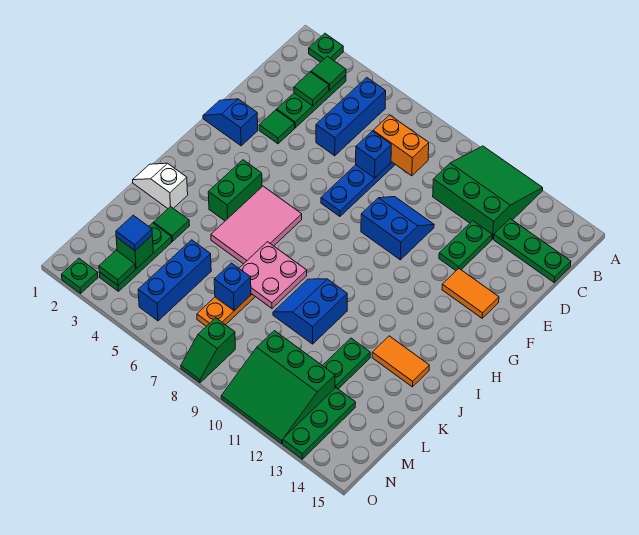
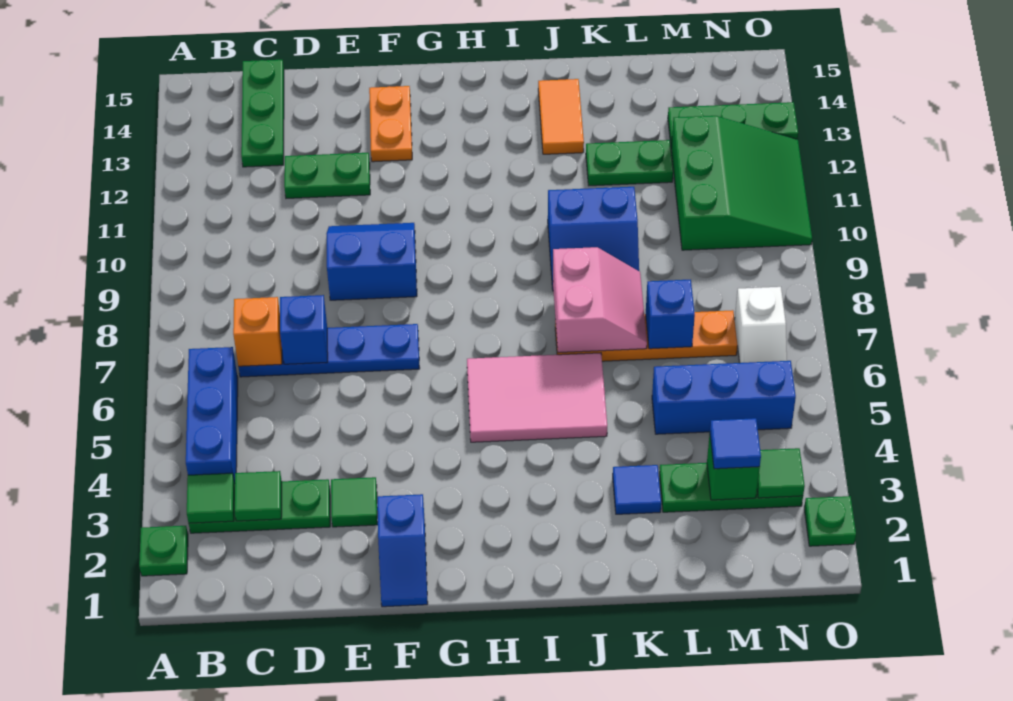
green 3x3 slope [433,146,543,239] -> none
blue 1x3 brick [316,78,386,156] -> blue 1x3 brick turned to [186,347,238,483]
orange 1x2 brick [373,115,429,176] -> orange 1x1 brick [233,297,282,366]
blue 2x2 slope [361,197,434,260] -> blue 2x2 slope turned to [326,223,417,300]
orange 1x2 tile [442,269,499,318] -> orange 1x2 plate [369,86,412,162]
green 1x2 brick [208,160,262,221] -> none
white 1x2 slope [133,163,188,208] -> white 1x2 slope moved to [735,287,787,363]
pink 2x2 plate [239,242,307,308] -> pink 2x2 slope [553,247,647,353]
green 1x1 tile [154,207,190,241] -> blue 1x1 tile [613,465,661,514]
green 1x2 slope [181,318,235,383] -> none

